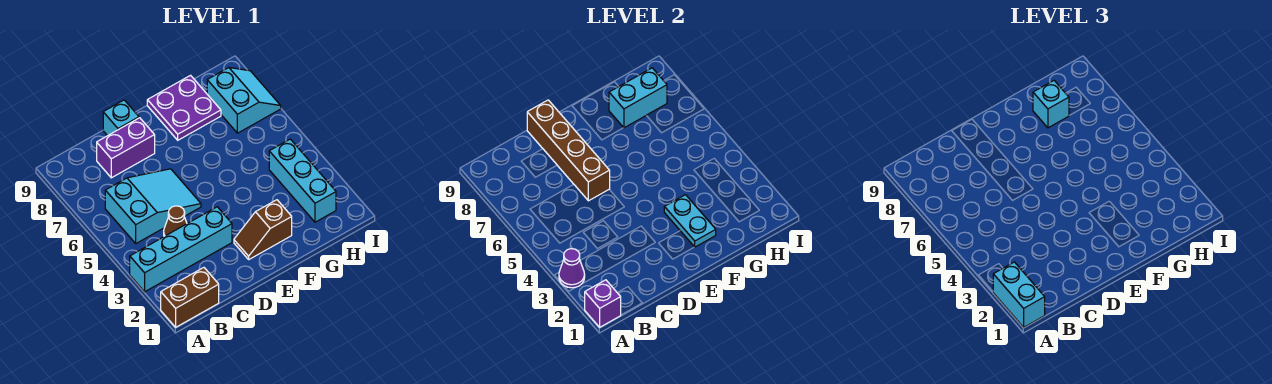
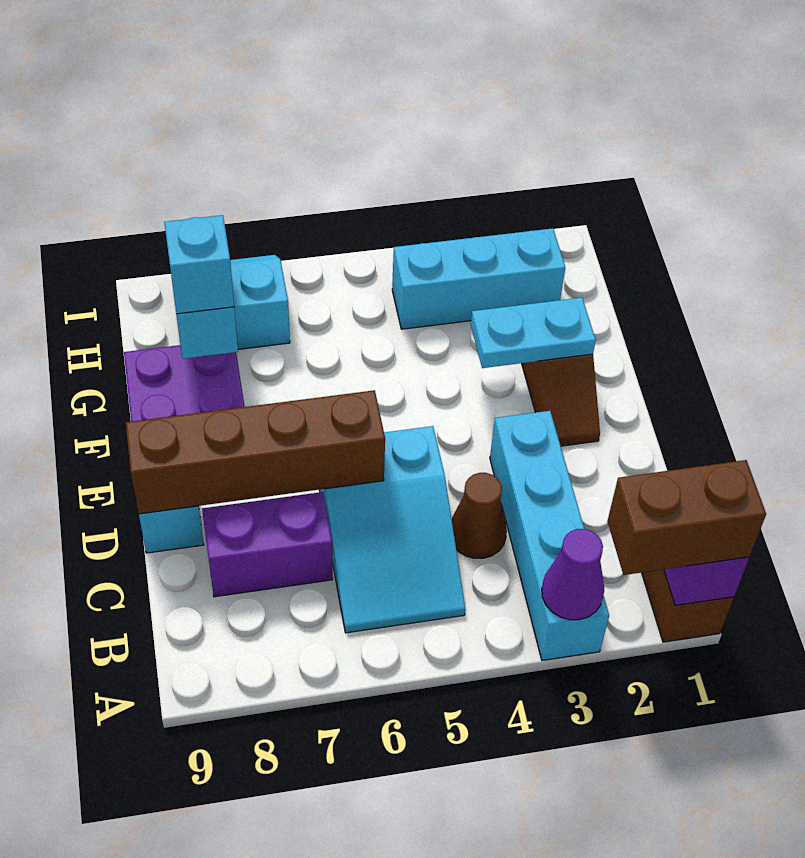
cyan 1x2 brick [993,262,1045,327] -> brown 1x2 brick [607,460,766,575]
cyan 2x3 slope [105,169,201,243] -> cyan 2x3 slope turned to [319,426,465,633]
purple 1x2 brick [97,118,155,178] -> purple 1x2 brick turned to [202,492,333,597]

